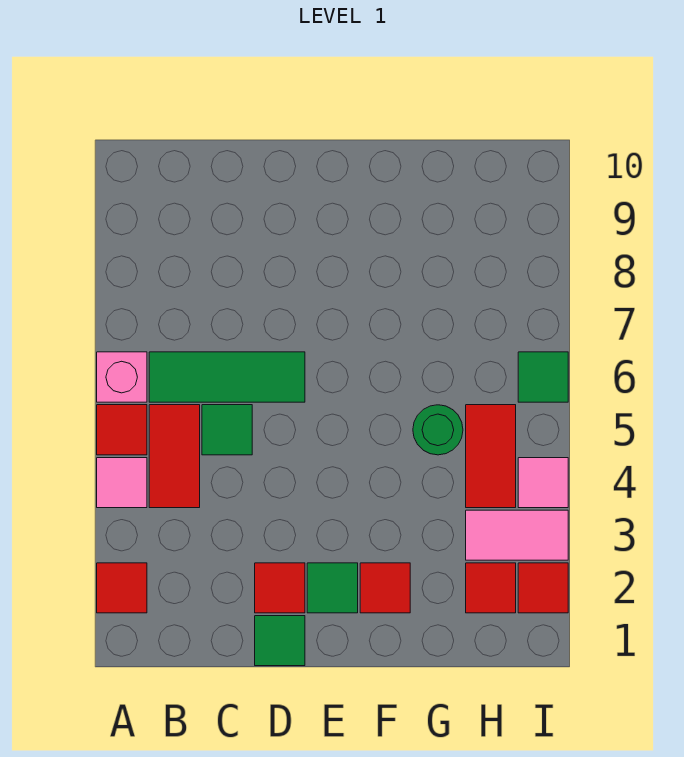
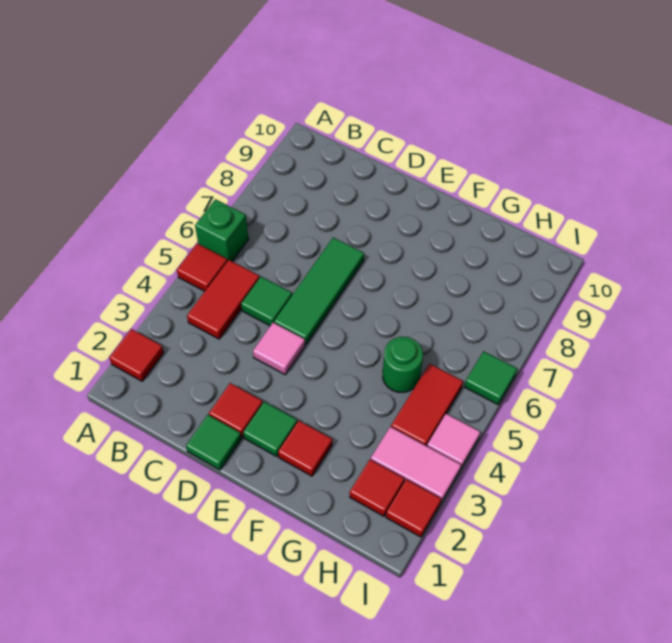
pink 1x1 tile [97,458,147,508] -> pink 1x1 tile moved to [253,323,305,375]
pink 1x1 brick [97,352,147,402] -> green 1x1 brick [195,199,249,261]
green 1x3 tile [149,352,305,402] -> green 1x3 tile turned to [274,238,364,345]

